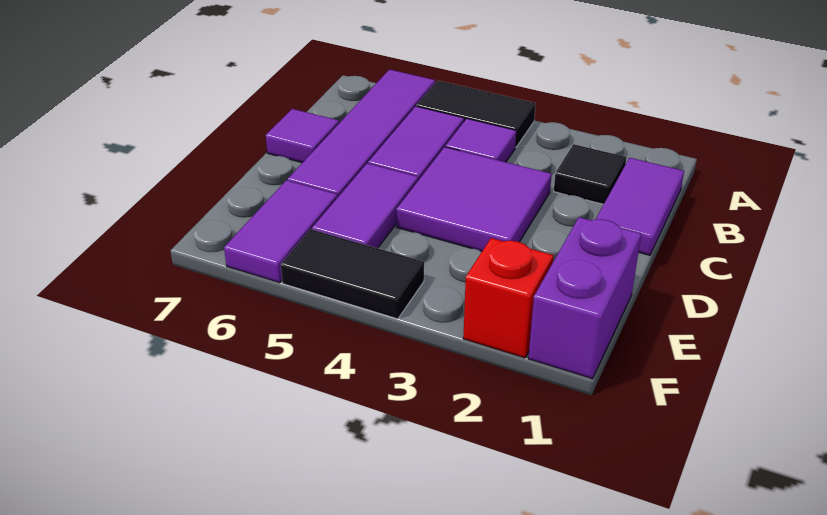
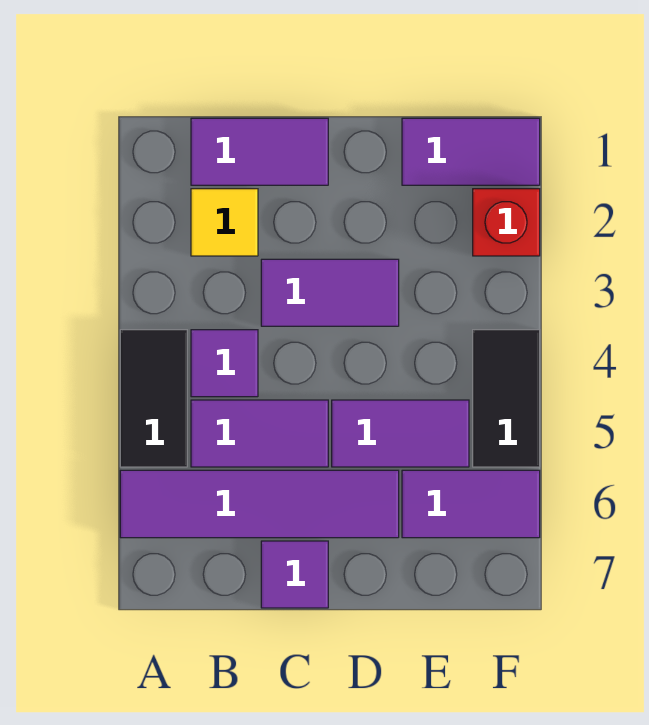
black 1x1 tile [554,144,626,204] -> yellow 1x1 tile [191,189,258,256]
purple 2x2 tile [397,147,552,251] -> purple 1x2 tile [261,259,399,326]
purple 1x2 brick [528,217,641,379] -> purple 1x2 tile [402,118,540,185]

